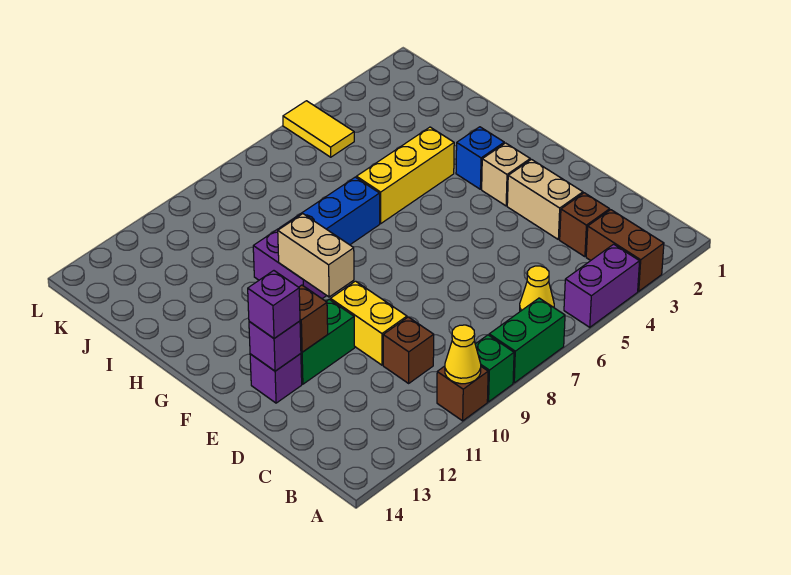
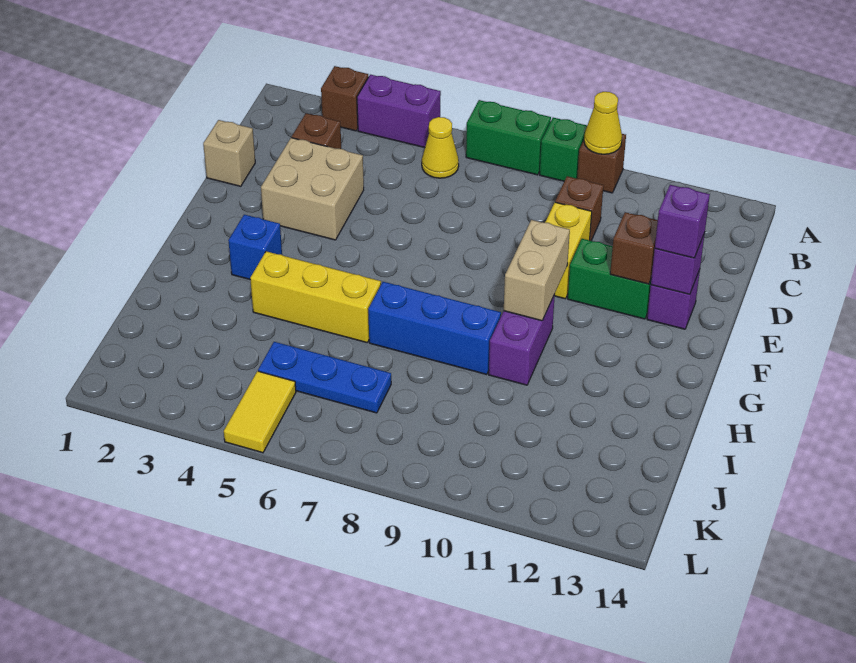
brown 1x2 brick [586,210,664,291] -> brown 1x1 brick [321,66,368,131]
tan 1x2 brick [507,160,583,239] -> tan 2x2 brick [261,138,364,240]
tan 1x1 brick [482,143,530,206] -> tan 1x1 brick moved to [203,120,255,186]
none -> blue 1x3 plate [258,342,391,413]

